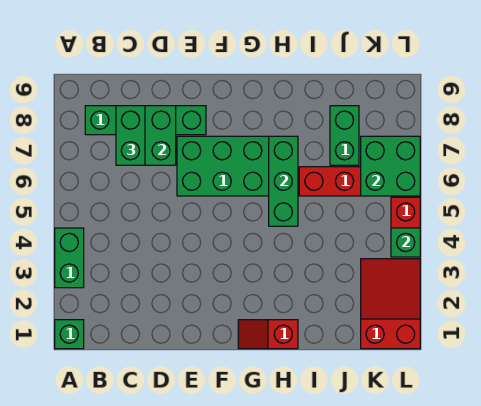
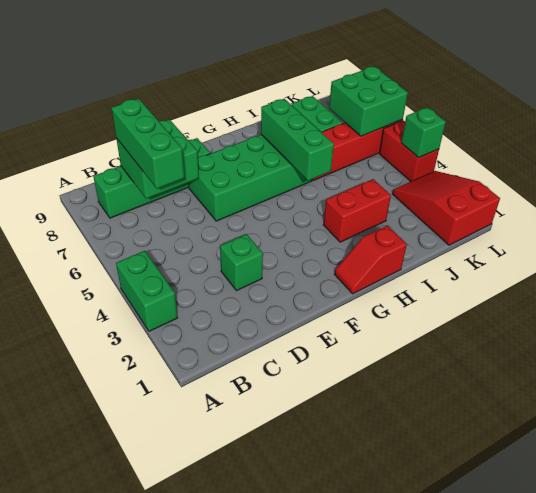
green 1x1 brick [55,320,84,349] -> green 1x1 brick moved to [220,234,263,291]
green 1x2 brick [116,106,145,165] -> green 1x3 brick [112,99,184,189]
none -> red 1x2 brick [323,179,391,242]

